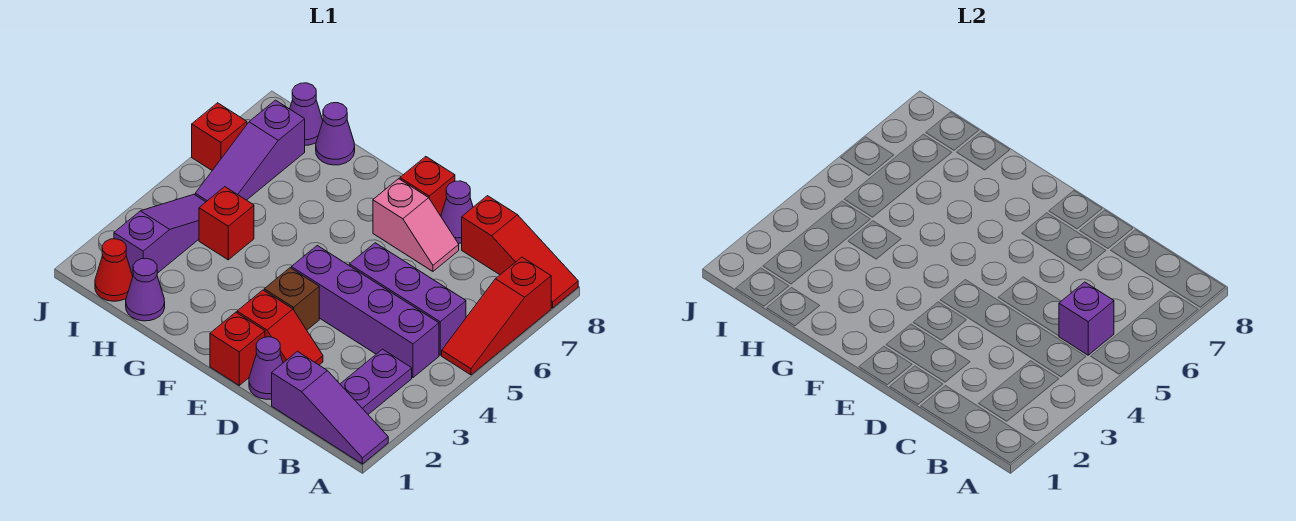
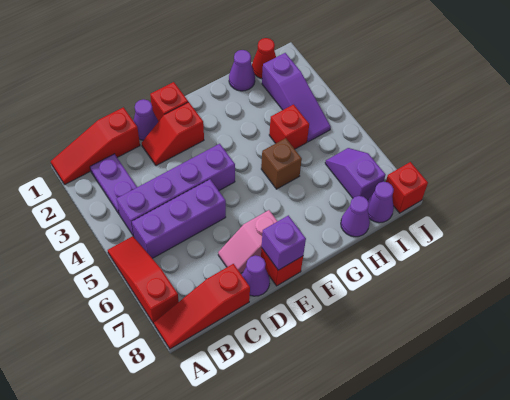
purple 1x3 slope [272,352,388,464] -> red 1x3 slope [51,107,140,185]
purple 1x1 brick [1059,282,1114,355] -> purple 1x1 brick moved to [262,215,306,270]
brown 1x1 brick [264,268,319,330] -> brown 1x1 brick moved to [261,138,302,189]
purple 1x3 slope [195,100,305,202] -> purple 1x2 slope [325,148,385,200]
red 1x1 brick [192,103,247,170] -> red 1x1 brick moved to [386,162,428,213]

